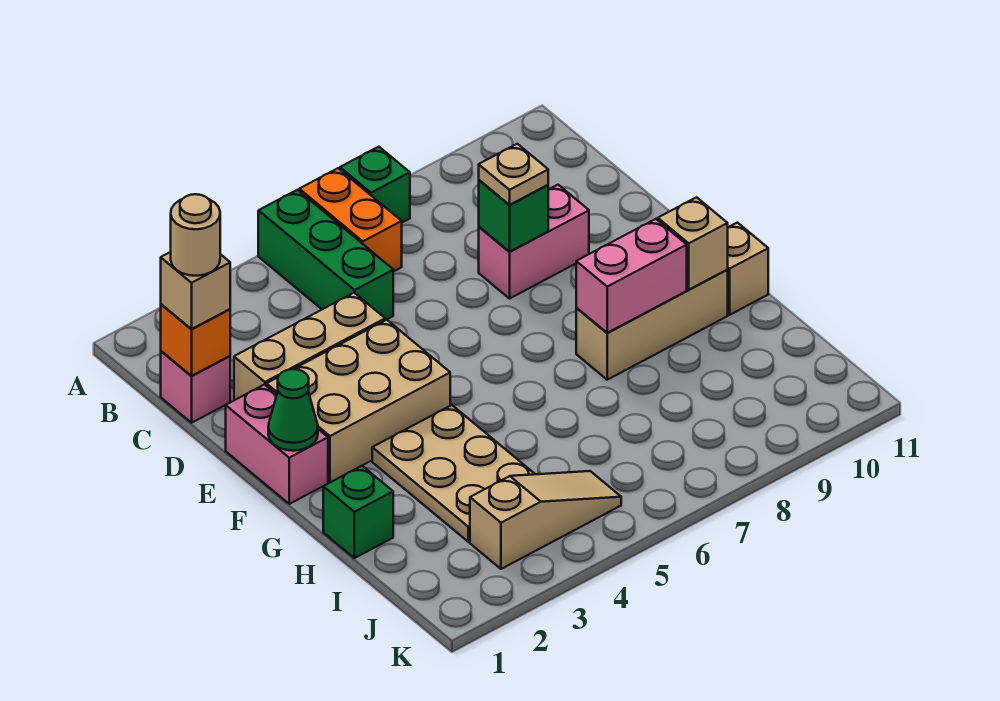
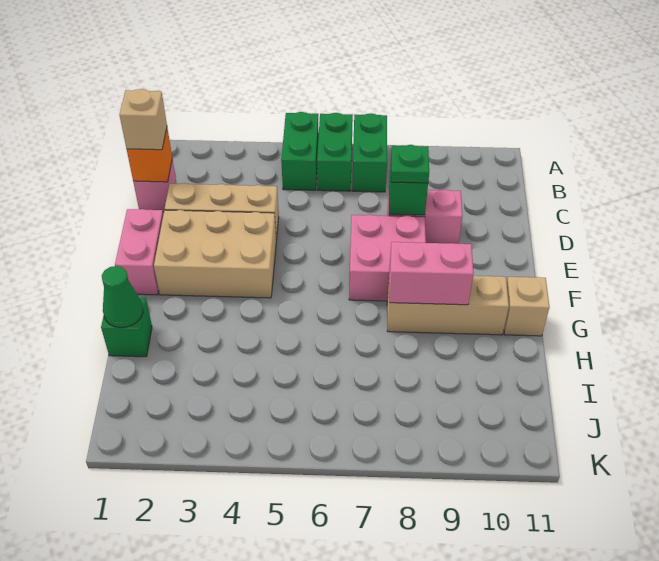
green 1x3 brick [258,190,393,320] -> green 1x2 brick [281,112,319,190]
orange 1x2 brick [299,168,402,272] -> green 1x2 brick [317,113,353,191]
green 1x1 brick [340,147,410,223] -> green 1x2 brick [352,113,387,192]
tan 1x1 round brick [171,194,220,276] -> none
tan 1x1 plate [479,144,548,205] -> green 1x1 plate [391,145,429,183]
none -> pink 2x2 brick [349,215,426,301]
green 1x1 cone [268,369,318,451] -> green 1x1 cone moved to [102,266,143,328]
tan 2x3 plate [372,405,534,542] -> none
tan 1x1 brick [658,197,728,290] -> none
tan 1x3 slope [470,471,621,569] -> none

